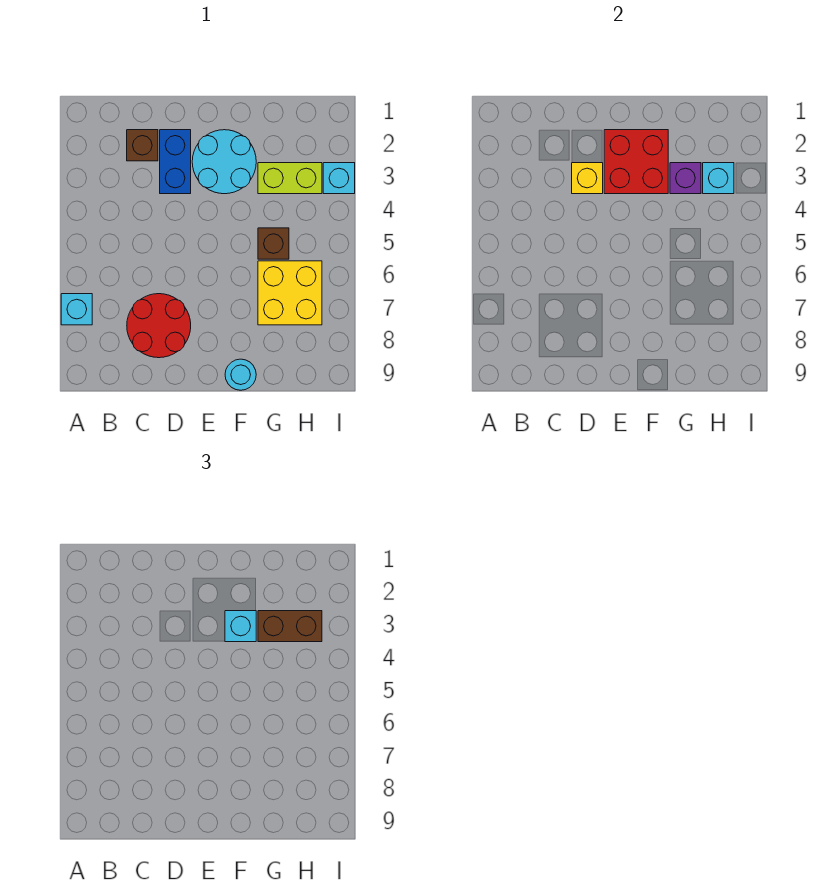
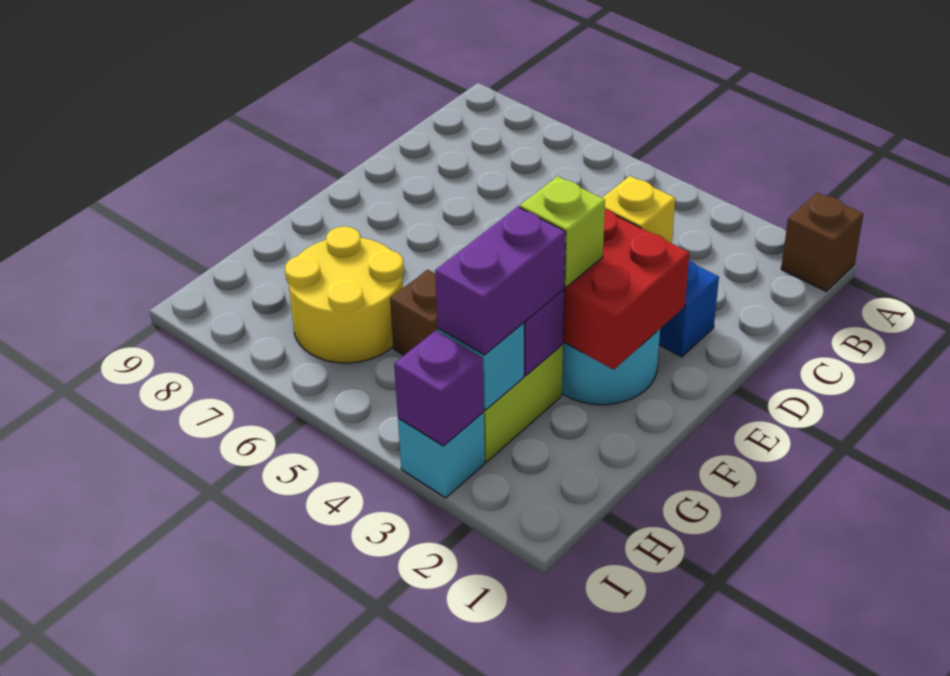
cyan 1x1 brick [61,294,92,325] -> none
brown 1x1 brick [127,130,158,161] -> brown 1x1 brick moved to [781,192,863,291]
red 2x2 round brick [127,294,191,358] -> none
cyan 1x1 brick [225,611,256,642] -> lime 1x1 brick [520,176,605,287]
cyan 1x1 round brick [225,359,256,390] -> none
brown 1x2 brick [258,611,322,642] -> purple 1x2 brick [435,207,566,355]
yellow 2x2 brick [258,261,322,325] -> yellow 2x2 round brick [285,226,404,363]
none -> purple 1x1 brick [394,330,484,446]

